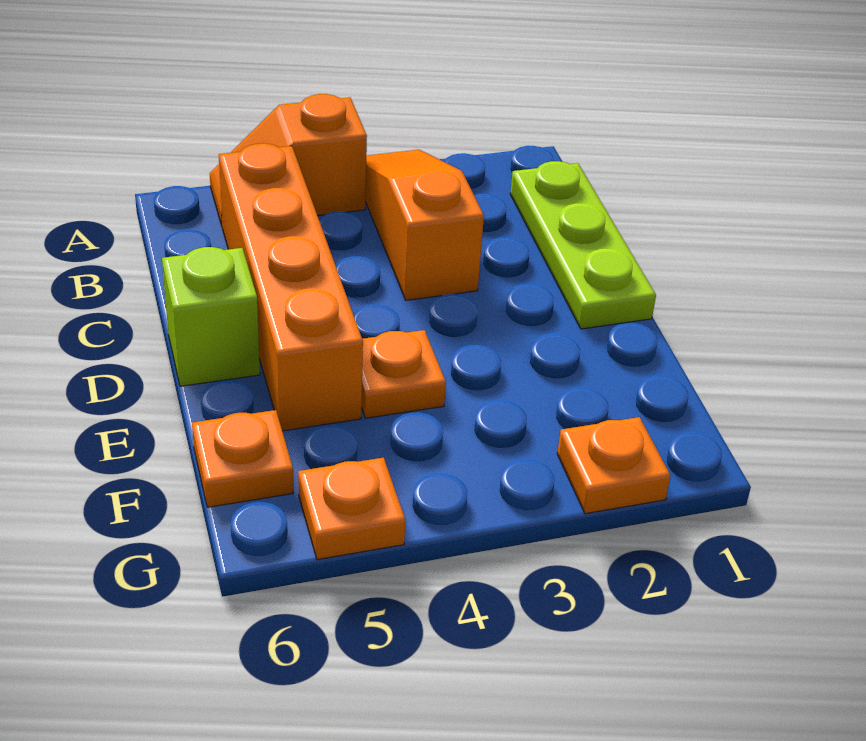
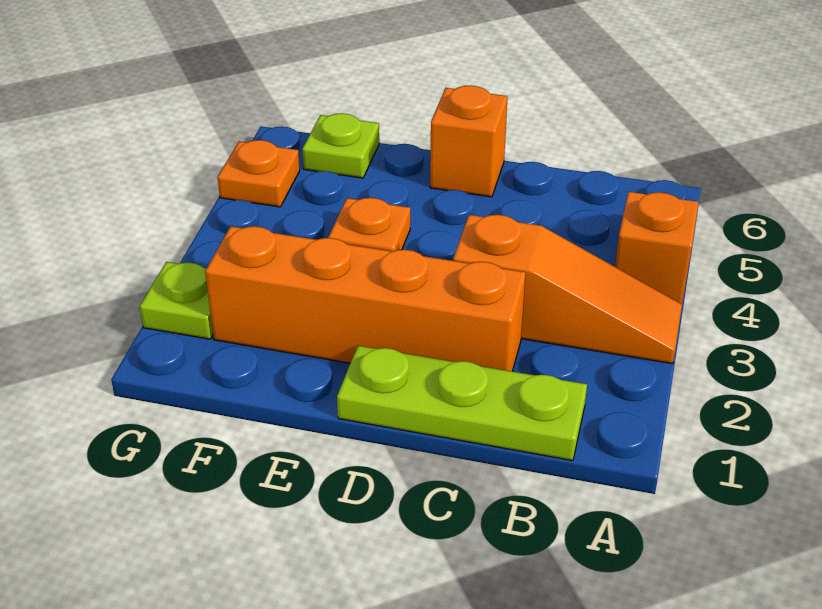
orange 1x4 brick [219,143,363,431] -> orange 1x4 brick moved to [205,226,526,371]
lime 1x1 brick [162,247,260,386] -> orange 1x1 brick [430,85,508,197]
orange 1x1 plate [192,410,293,507] -> lime 1x1 plate [302,113,379,178]
orange 1x1 plate [557,417,671,514] -> lime 1x1 plate [140,262,213,339]

